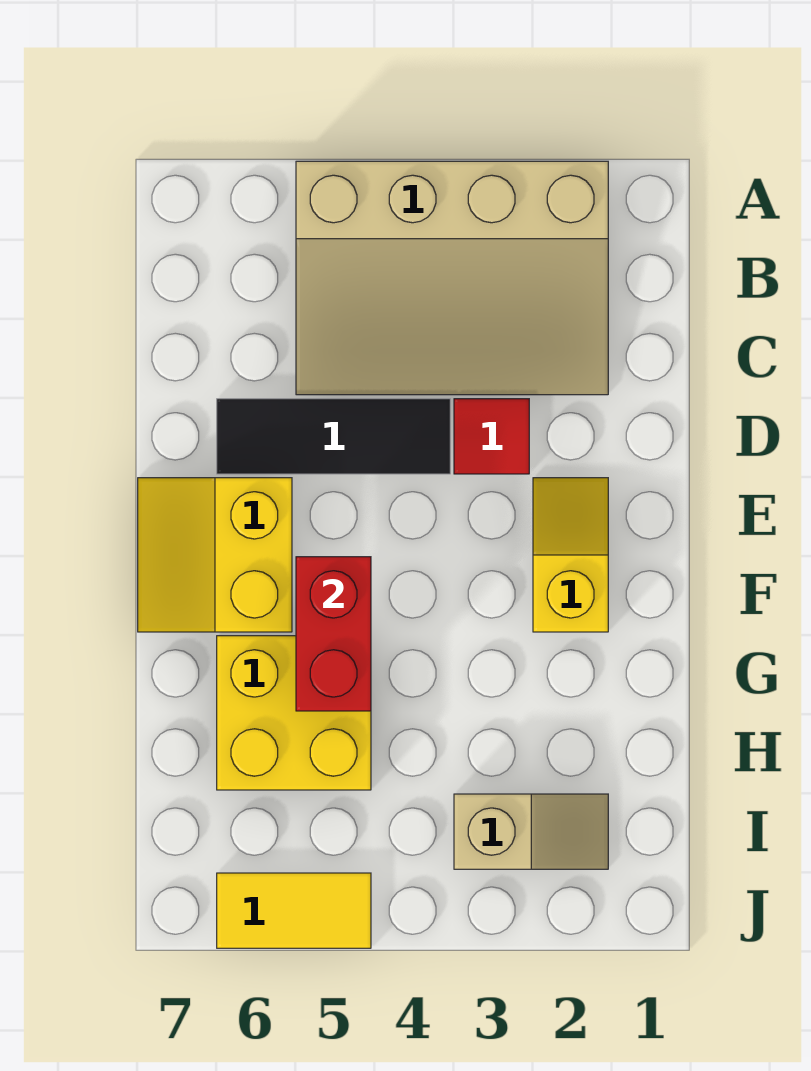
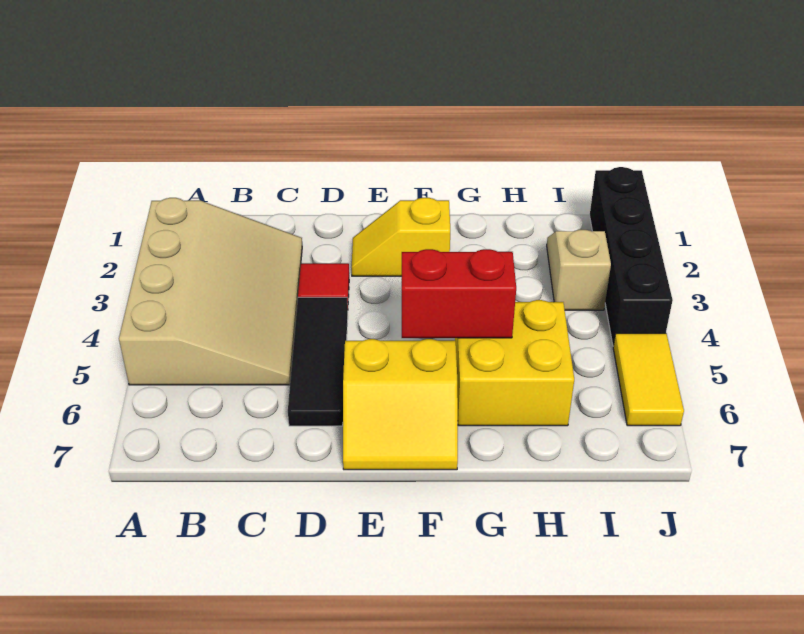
none -> black 1x4 brick [590,167,673,346]

